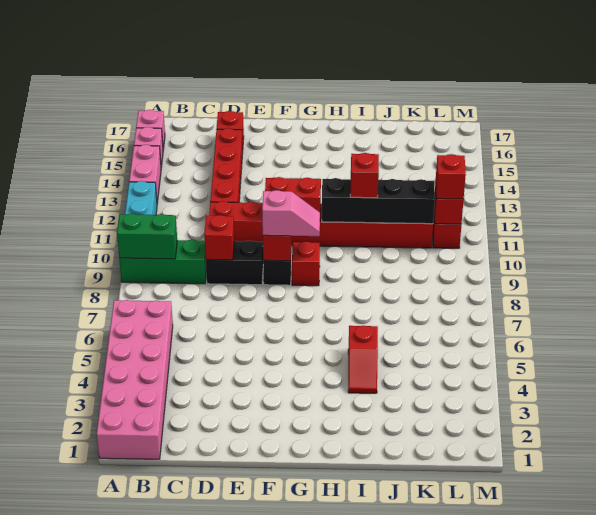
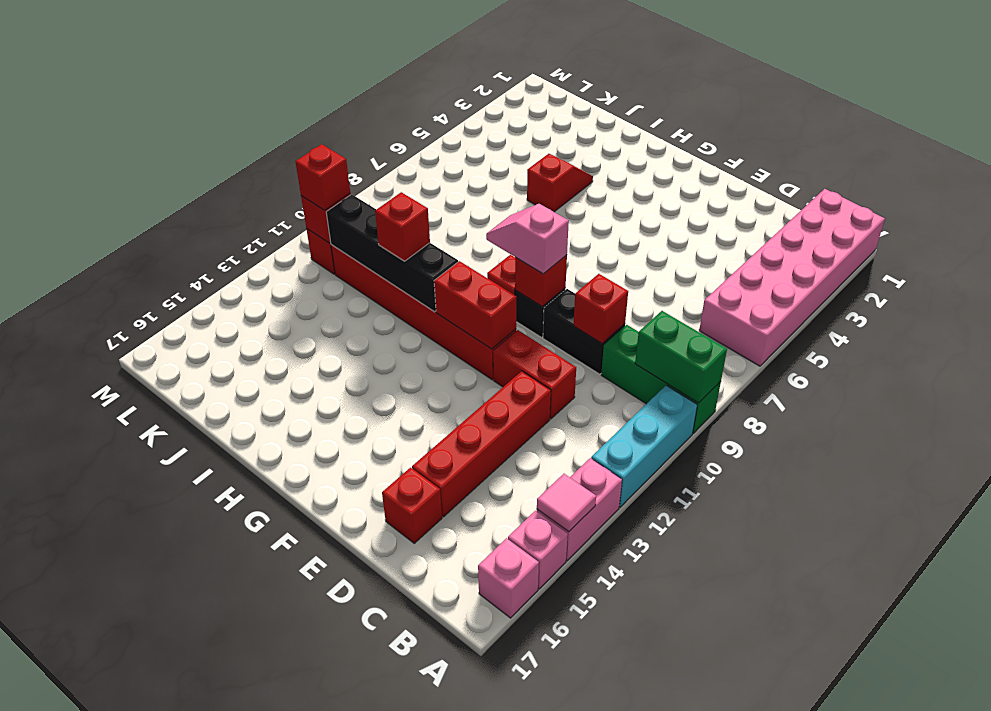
none -> pink 1x1 tile [537,474,596,532]

